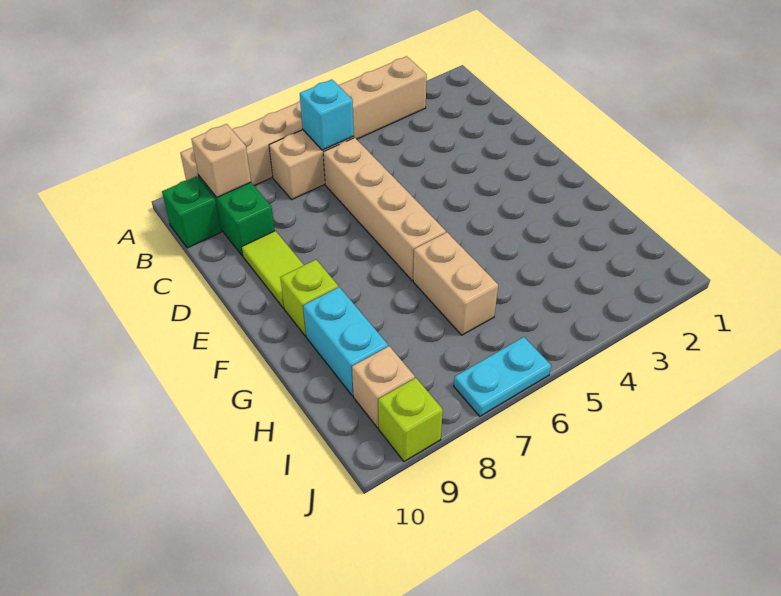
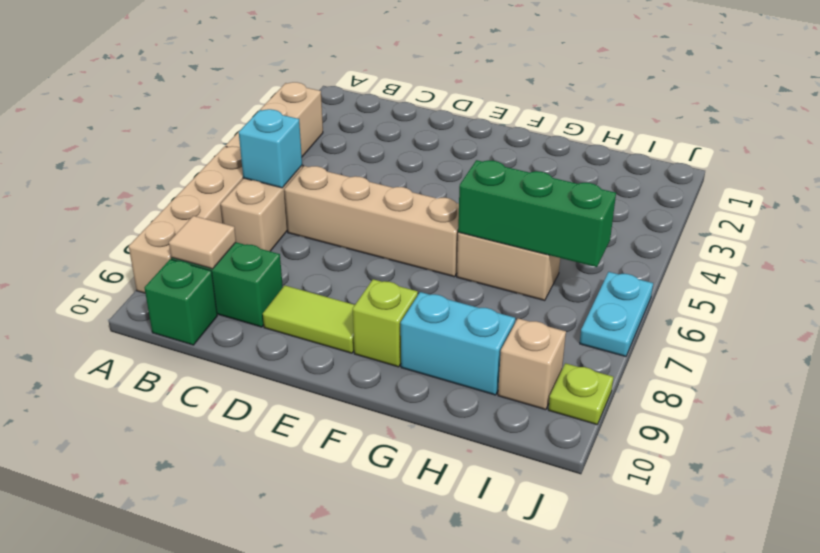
tan 1x1 brick [191,124,251,197] -> tan 1x1 tile [169,216,236,269]
none -> green 1x3 brick [458,160,616,267]
lime 1x1 brick [378,378,443,462] -> lime 1x1 plate [548,363,613,425]

